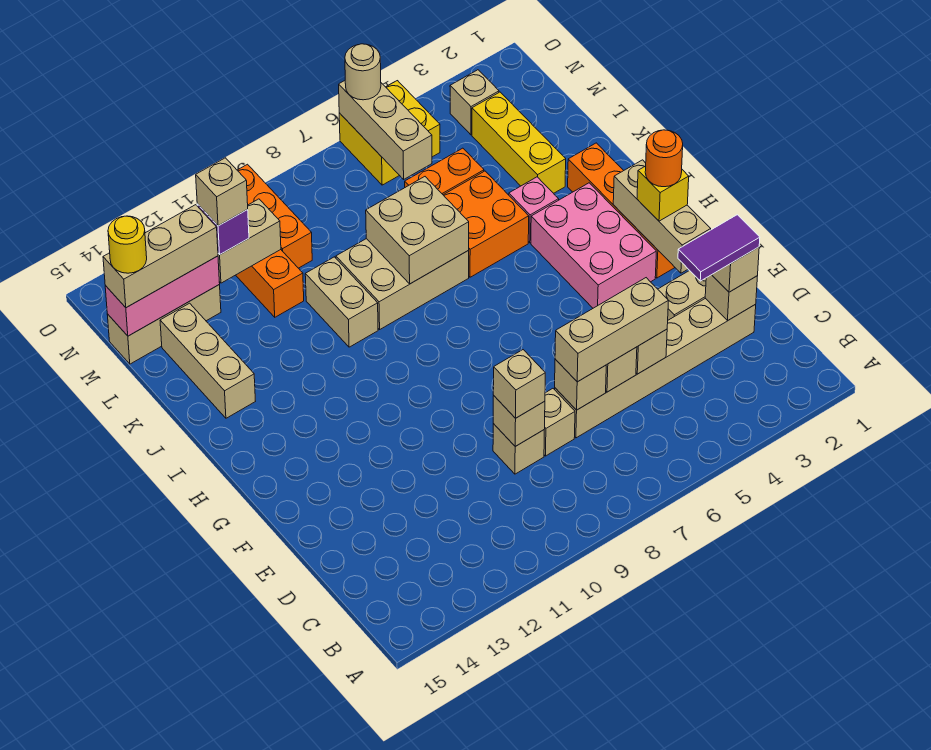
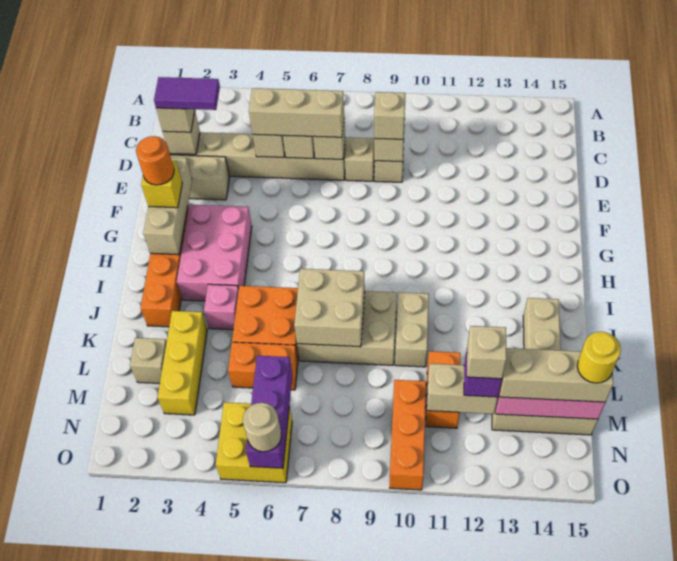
tan 1x3 brick [339,81,432,179] -> purple 1x3 brick [246,356,292,468]
tan 1x1 brick [450,70,499,135] -> tan 1x1 brick moved to [130,338,167,384]

